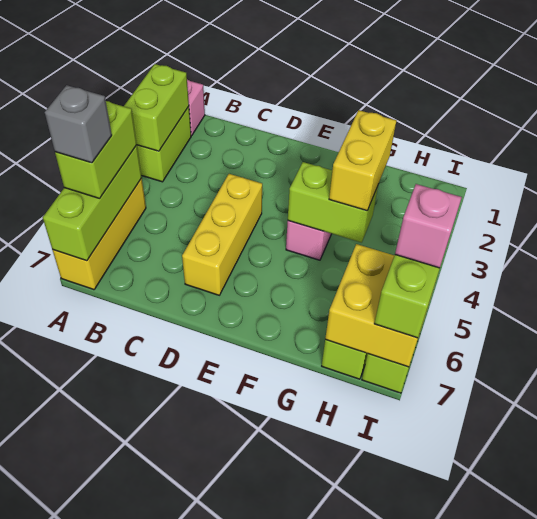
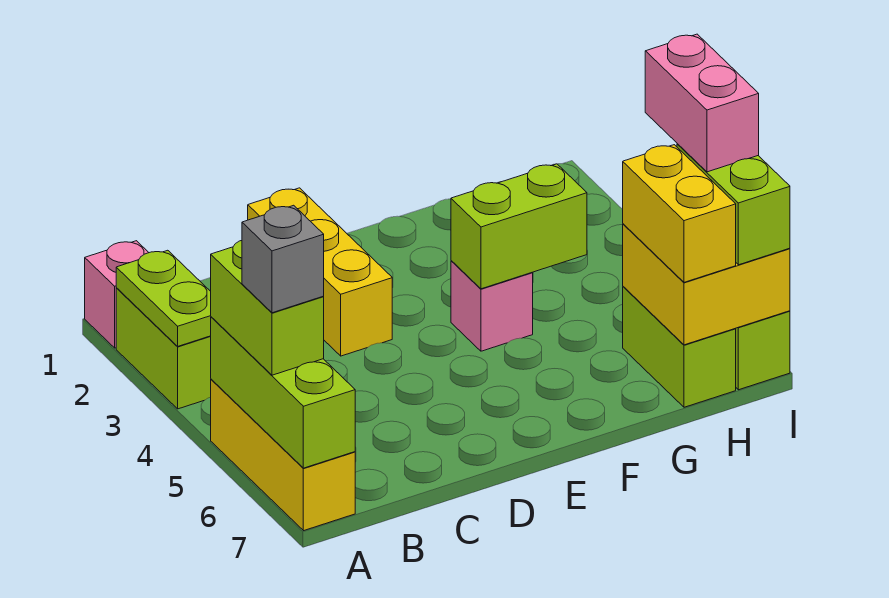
lime 1x2 brick [124,64,189,151] -> lime 1x2 plate [116,250,211,347]
yellow 1x3 brick [182,174,262,295] -> yellow 1x3 brick moved to [248,188,392,356]
yellow 1x2 brick [329,110,396,210] -> yellow 1x2 brick moved to [623,145,736,282]
pink 1x1 brick [395,184,462,268] -> pink 1x2 brick [645,34,759,172]

